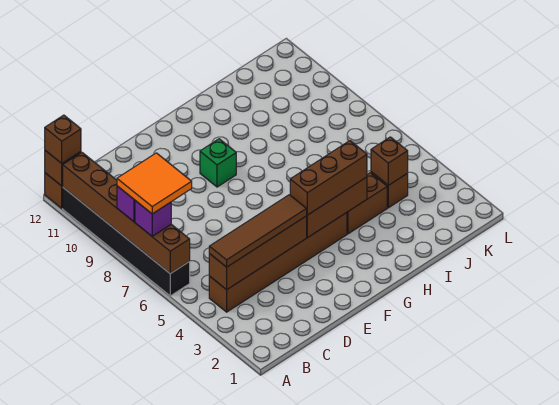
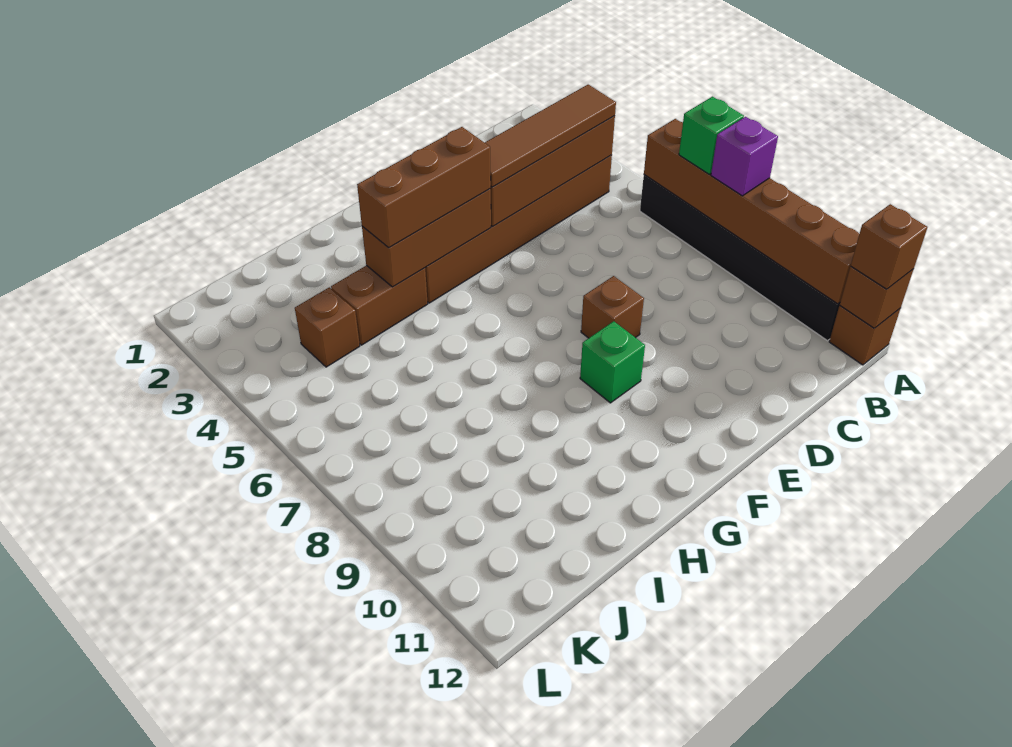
purple 1x1 brick [135,201,171,236] -> green 1x1 brick [679,97,744,174]
orange 2x2 tile [117,153,192,214] -> none
brown 1x1 brick [371,137,408,185] -> brown 1x1 brick moved to [581,276,644,338]

